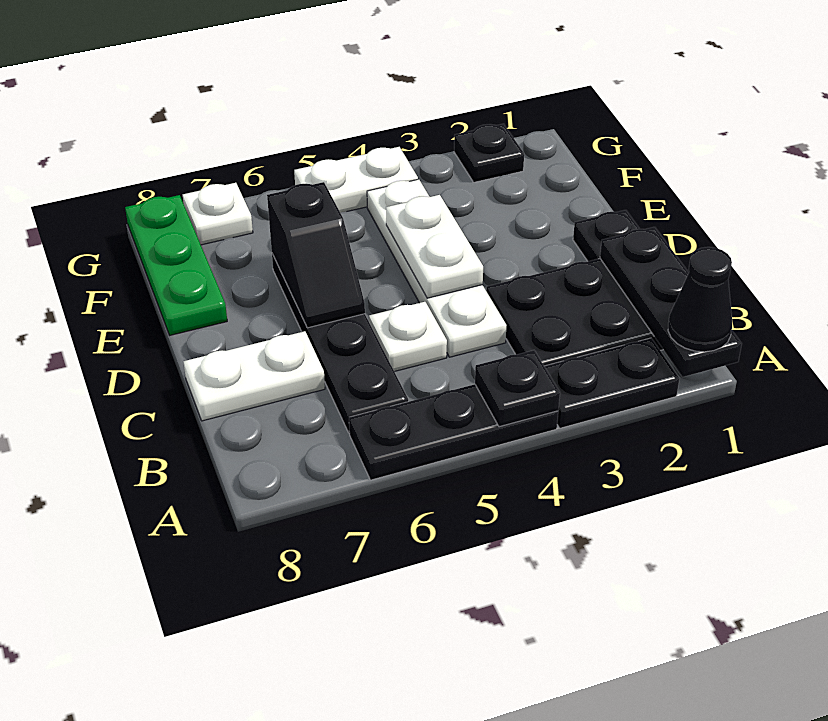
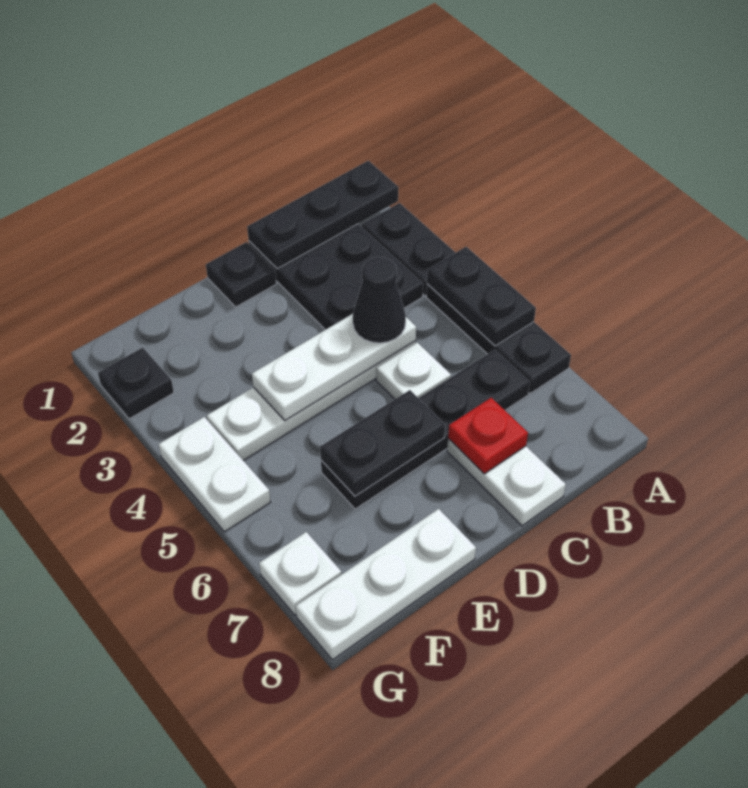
black 1x1 cone [668,247,732,352] -> black 1x1 cone moved to [353,257,406,343]
black 1x1 plate [475,350,560,427] -> black 1x2 plate [427,247,536,346]
none -> red 1x1 plate [448,398,528,474]
white 1x2 plate [386,195,483,298] -> white 1x3 plate [252,314,416,421]
black 1x2 slope [267,182,365,328] -> black 1x2 plate [320,390,445,496]
green 1x3 plate [125,195,227,335] -> white 1x3 plate [296,509,476,660]

